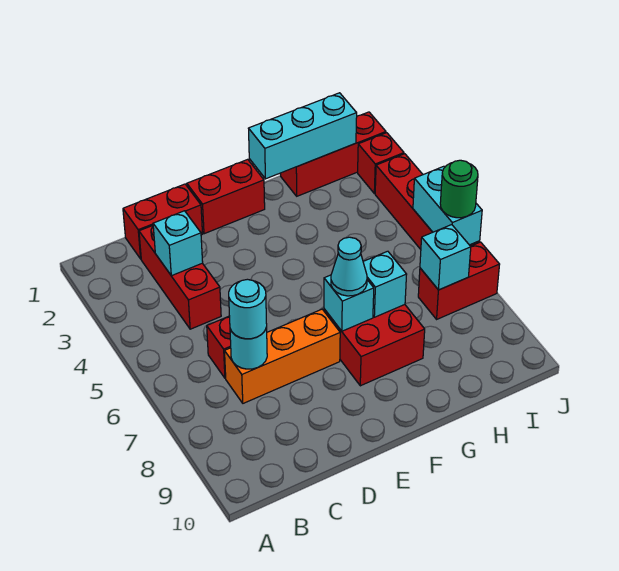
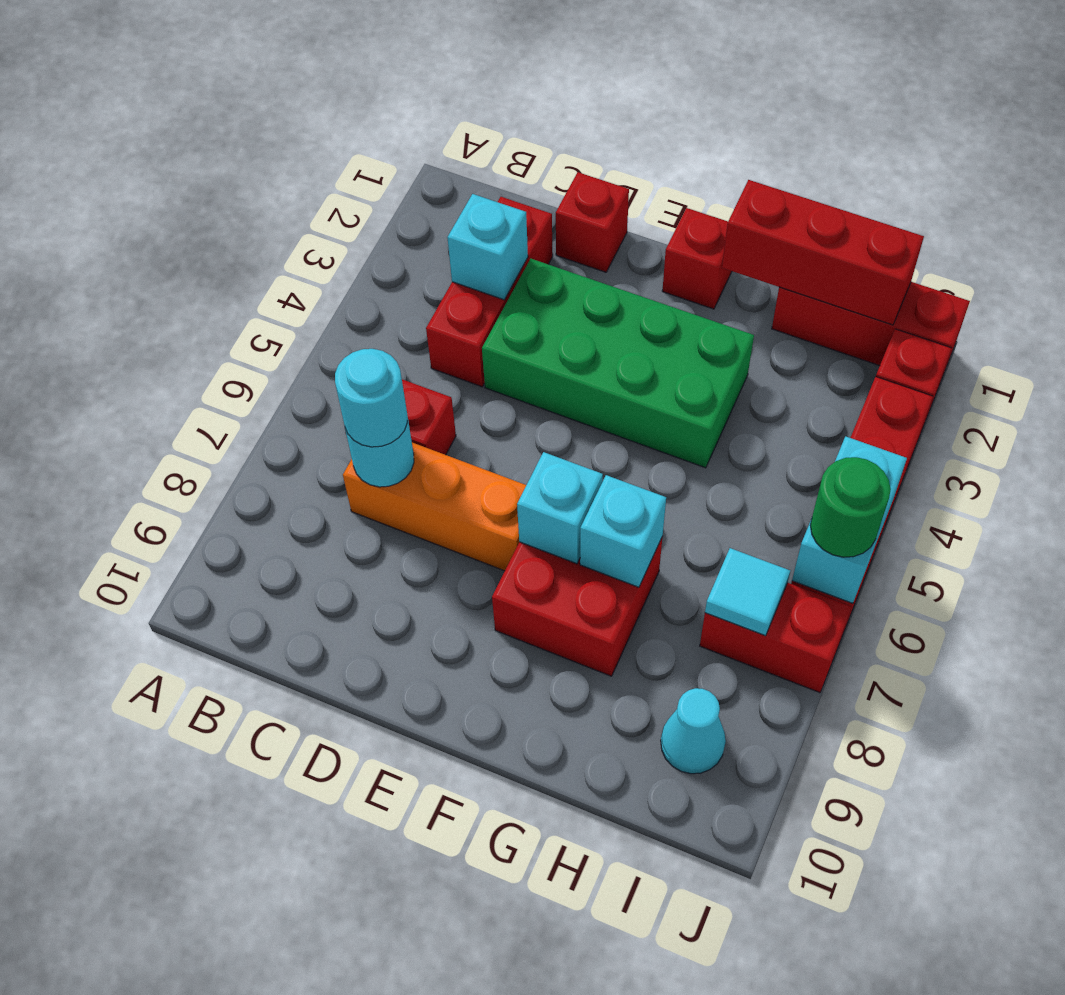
red 1x2 brick [123,184,203,259] -> red 1x1 brick [556,172,629,272]
none -> green 2x4 brick [482,259,754,468]
red 1x2 brick [187,159,265,234] -> red 1x1 brick [662,208,732,309]
cyan 1x1 cone [331,237,367,296] -> cyan 1x1 cone moved to [661,688,726,774]
cyan 1x3 brick [248,93,357,179] -> red 1x3 brick [722,180,924,325]
cyan 1x1 brick [420,225,471,290] -> cyan 1x1 tile [705,548,790,636]

